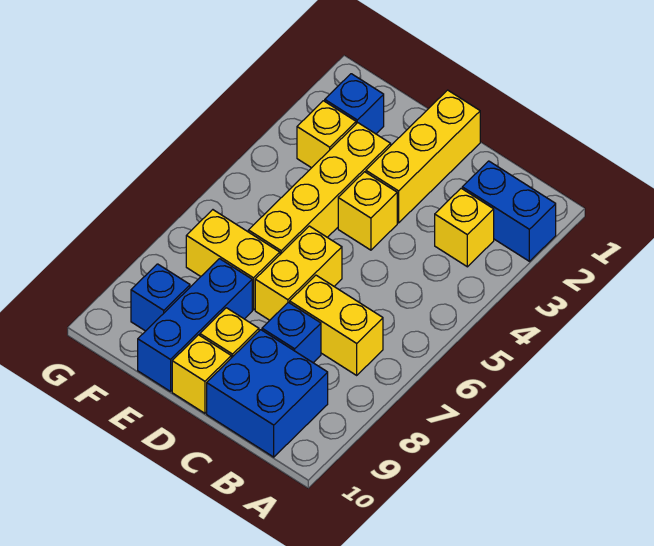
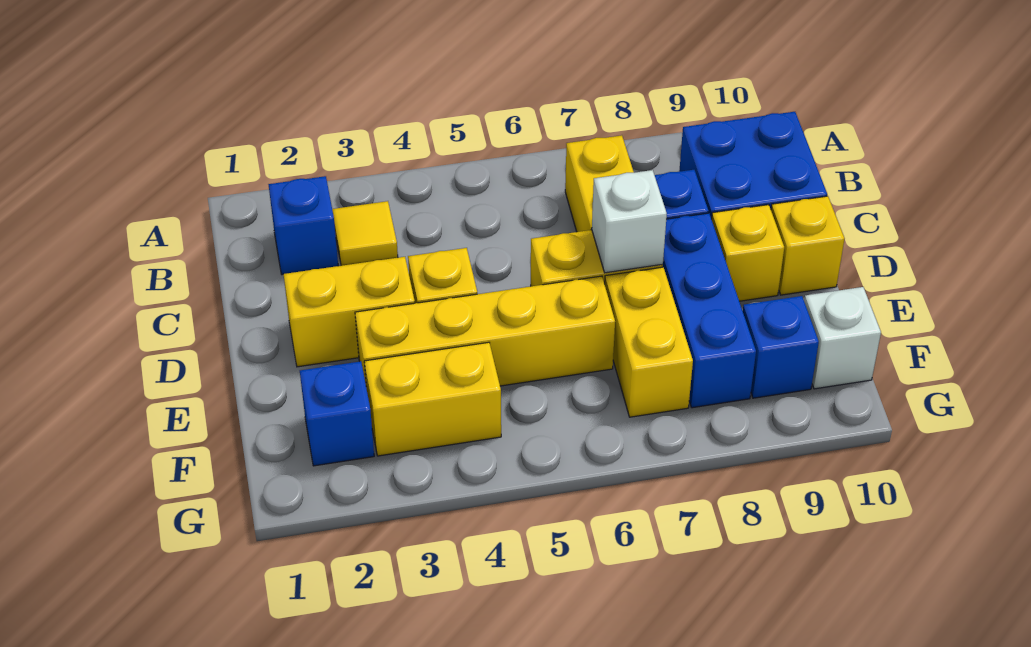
blue 1x2 brick [462,161,556,261] -> blue 1x1 brick [268,176,338,275]
yellow 1x1 brick [435,188,494,267] -> yellow 1x1 tile [332,201,398,266]
yellow 1x3 brick [366,90,480,223] -> yellow 1x2 brick [284,257,415,367]
none -> white 1x1 brick [592,170,667,273]
blue 1x3 brick [138,259,252,391] -> blue 1x3 brick turned to [663,213,756,408]
yellow 1x1 brick [297,101,356,168] -> yellow 1x2 brick [364,342,501,456]
none -> white 1x1 brick [804,287,881,389]

